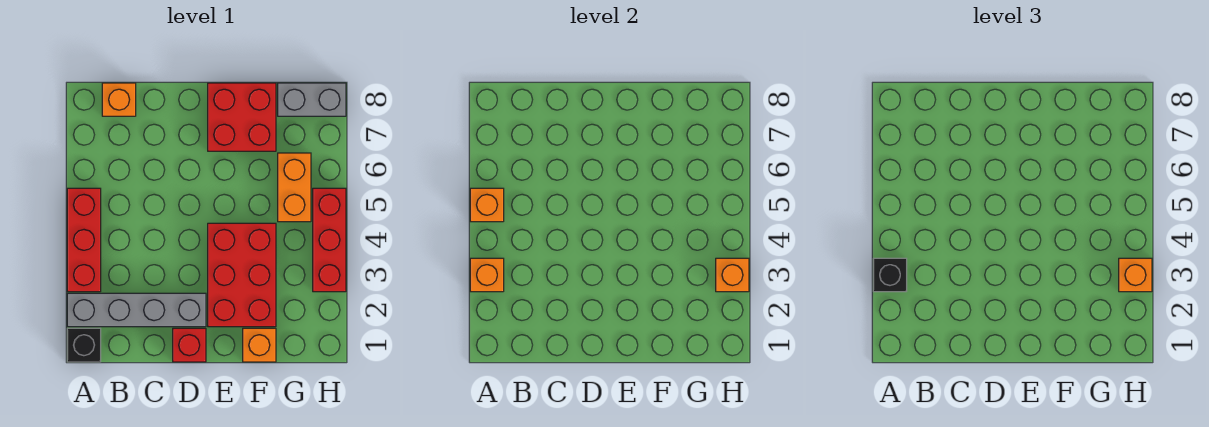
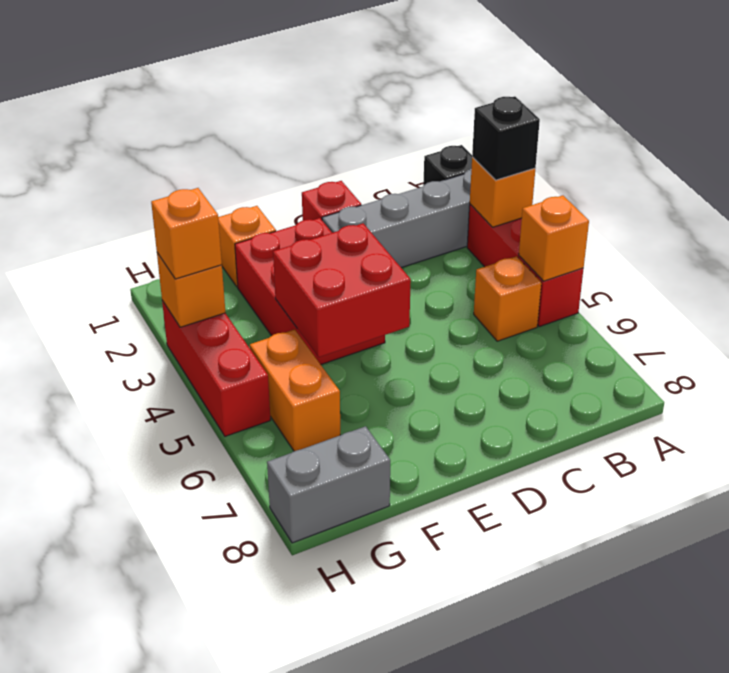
orange 1x1 brick [102,83,136,116] -> orange 1x1 brick moved to [474,256,541,341]
red 2x2 brick [208,83,276,151] -> red 2x2 brick moved to [273,223,411,357]

